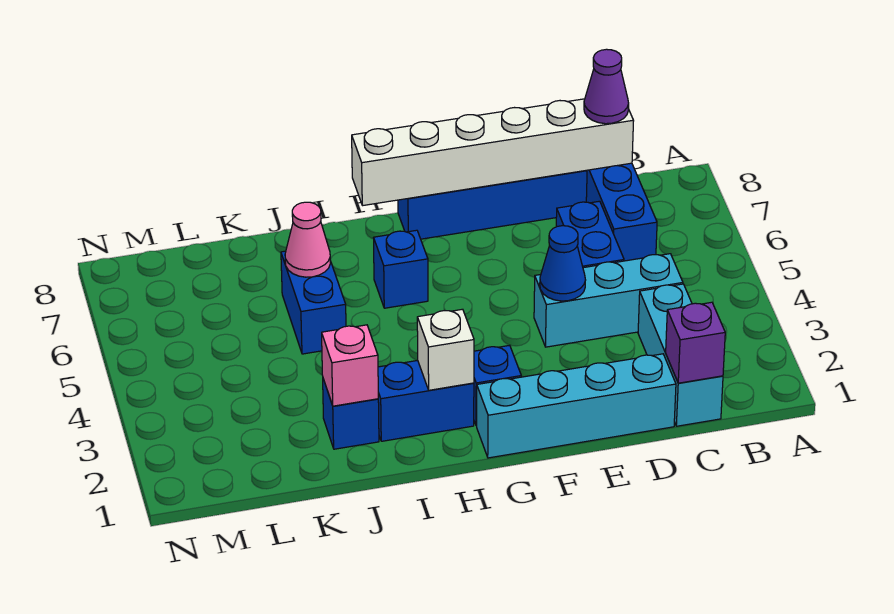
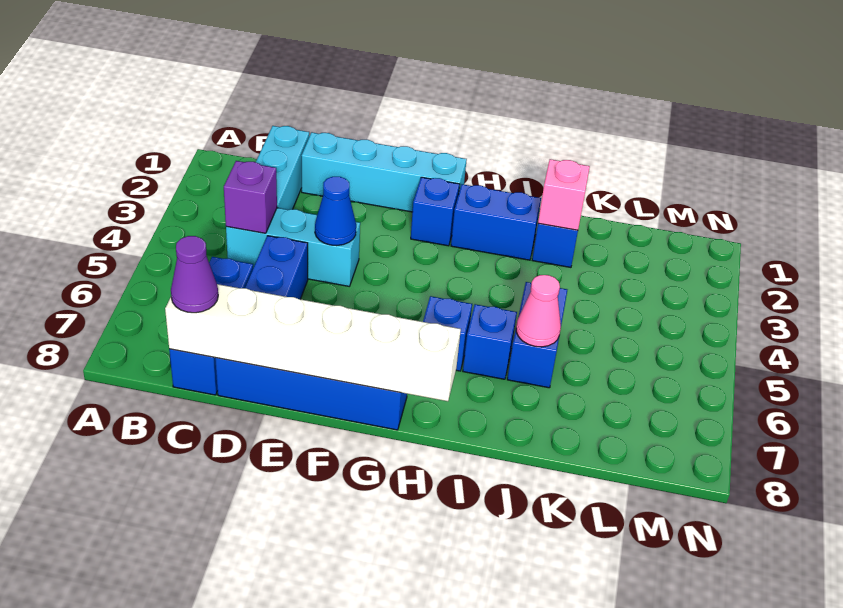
purple 1x1 brick [666,302,725,383] -> purple 1x1 brick moved to [224,161,277,233]
white 1x1 brick [417,309,474,390] -> none
none -> blue 1x1 brick [463,304,517,379]

